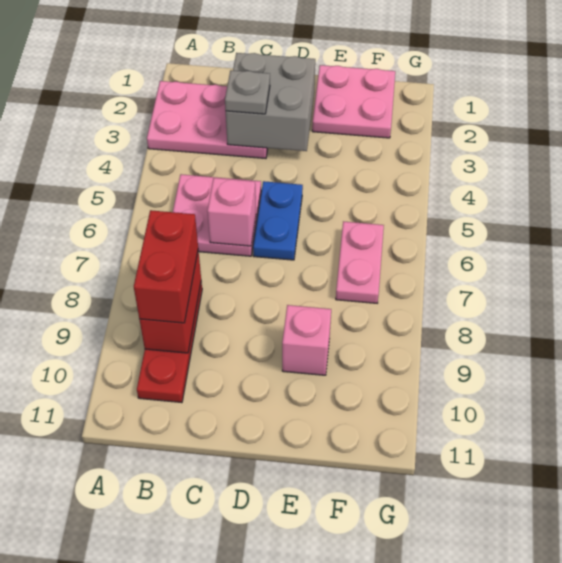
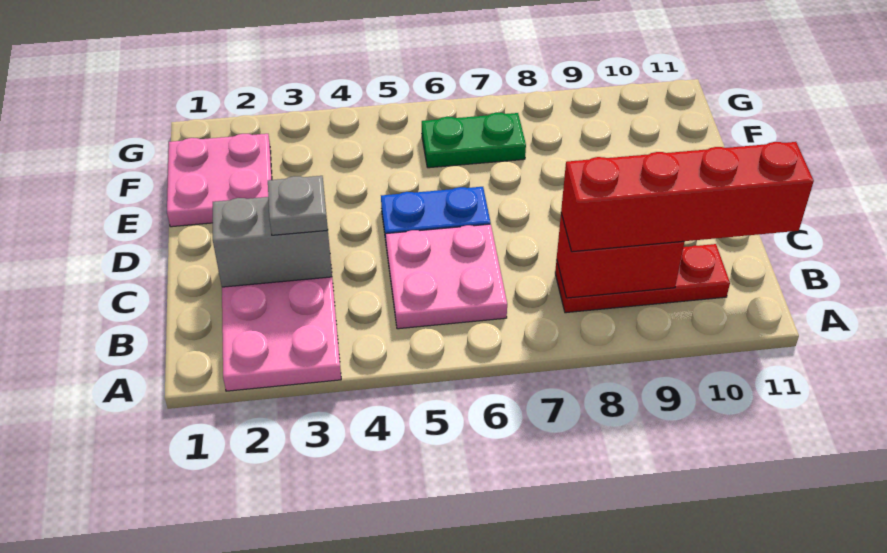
red 1x2 brick [134,210,198,323] -> red 1x4 brick [561,142,814,252]
grey 2x2 brick [226,53,315,151] -> grey 1x2 brick [213,197,332,287]
pink 1x1 brick [207,178,256,246] -> none
pink 1x1 brick [282,305,331,375] -> none
pink 1x2 plate [336,221,384,303] -> green 1x2 plate [422,113,526,168]

